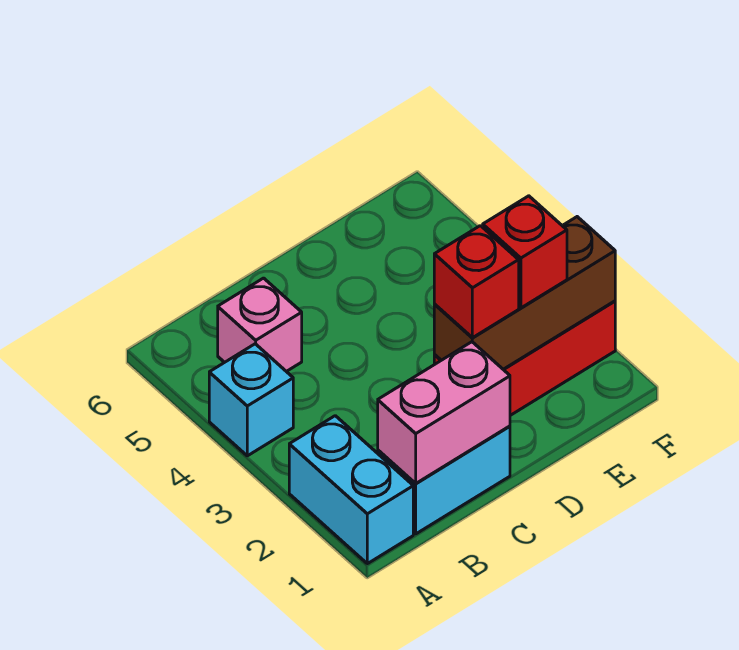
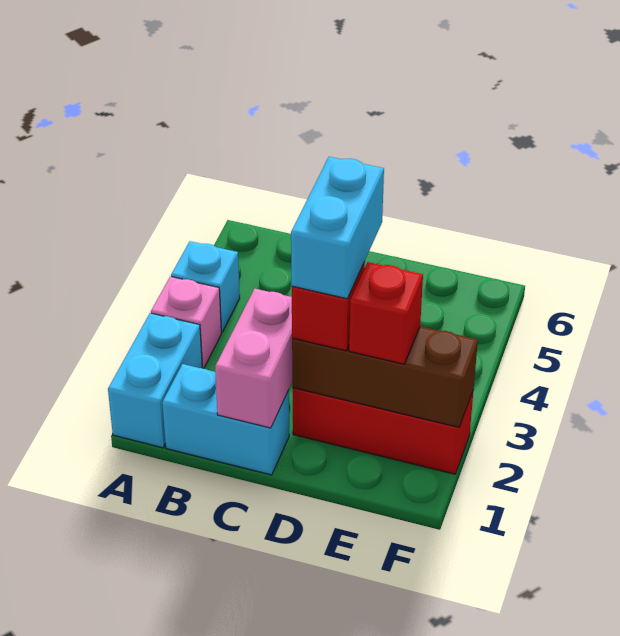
pink 1x2 brick [378,342,510,484] -> pink 1x2 brick turned to [215,289,292,428]
pink 1x1 brick [218,278,302,371] -> pink 1x1 brick moved to [151,276,221,369]
none -> cyan 1x2 brick [291,157,384,299]

